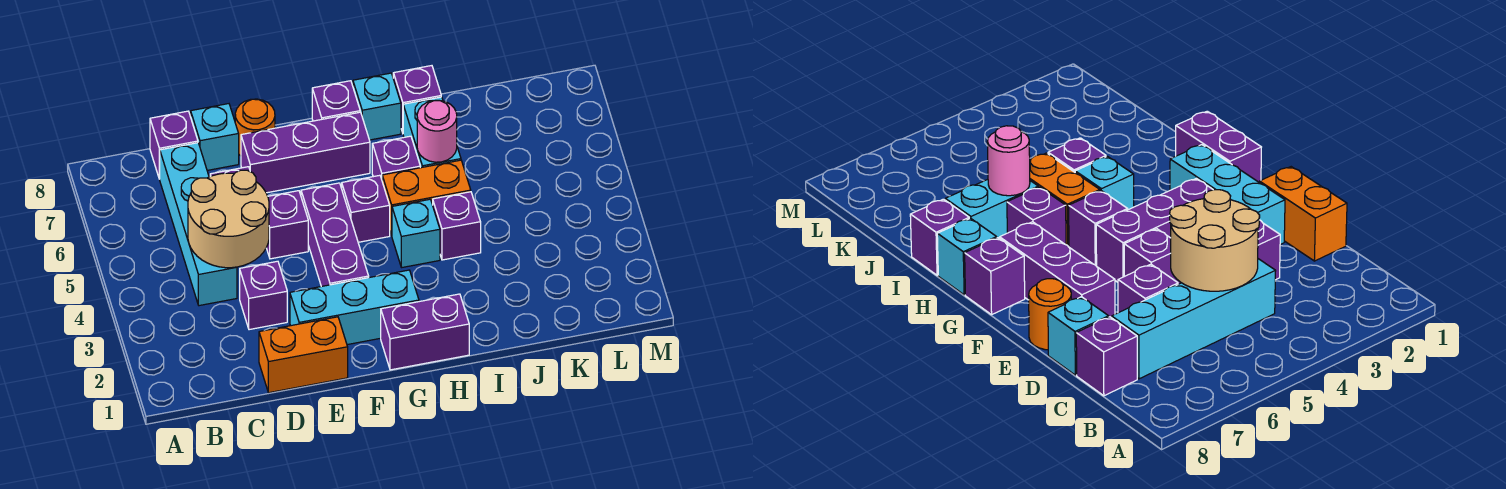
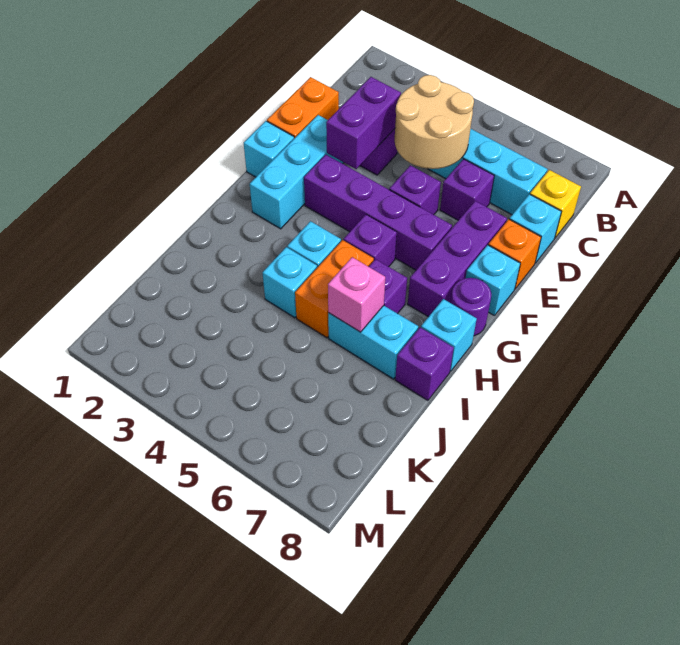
purple 1x1 brick [150,111,198,179] -> yellow 1x1 brick [530,170,581,238]
orange 1x1 round brick [235,99,275,156] -> orange 1x1 brick [488,219,541,289]
none -> cyan 1x1 brick [244,121,294,177]
purple 1x3 brick [301,183,369,286] -> purple 1x4 brick [304,155,452,270]
none -> cyan 1x1 brick [466,245,520,316]
purple 1x2 brick [381,294,469,370] -> purple 1x2 brick moved to [326,77,401,169]
purple 1x1 brick [312,81,360,121] -> purple 1x1 round brick [451,278,491,336]
purple 1x1 brick [433,192,481,260] -> cyan 1x1 brick [263,247,317,318]
pink 1x1 round brick [417,100,457,162] -> pink 1x1 brick [328,257,385,332]

